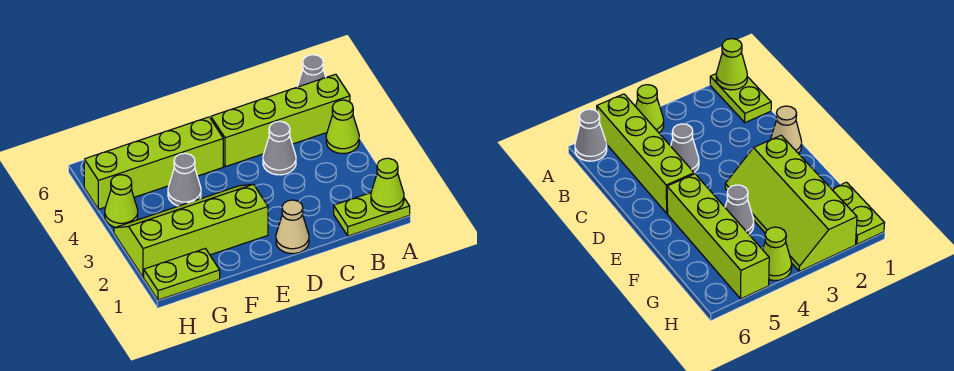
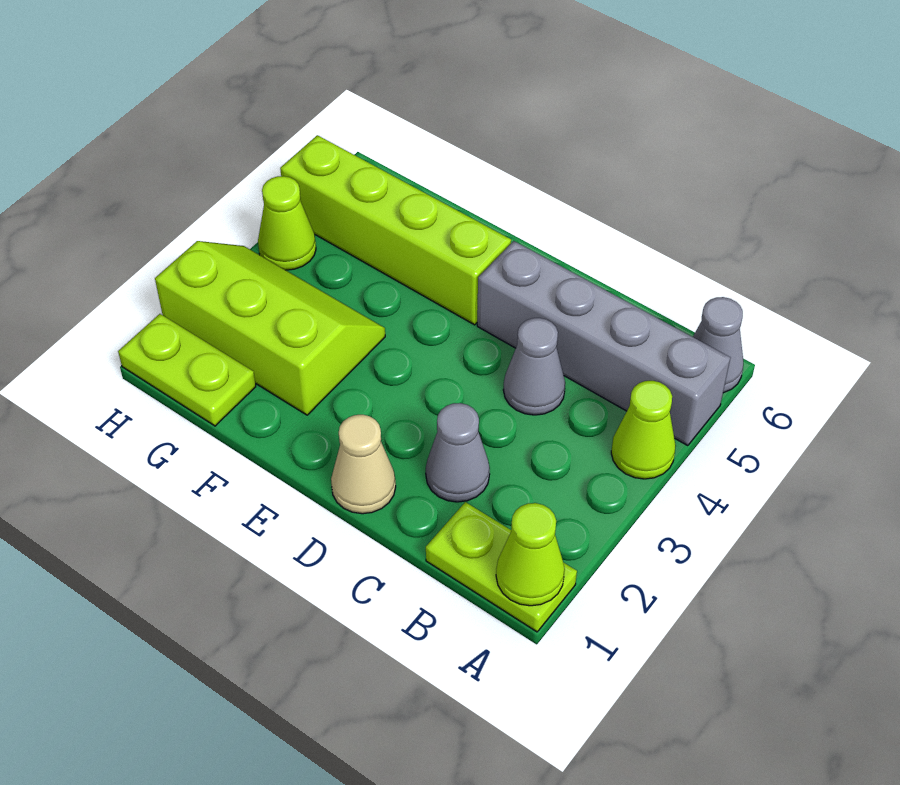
lime 1x4 brick [211,74,350,167] -> grey 1x4 brick [477,241,730,446]
lime 2x4 slope [114,184,268,277] -> lime 2x3 slope [155,241,385,415]
grey 1x1 cone [168,153,201,206] -> grey 1x1 cone moved to [426,403,490,502]

